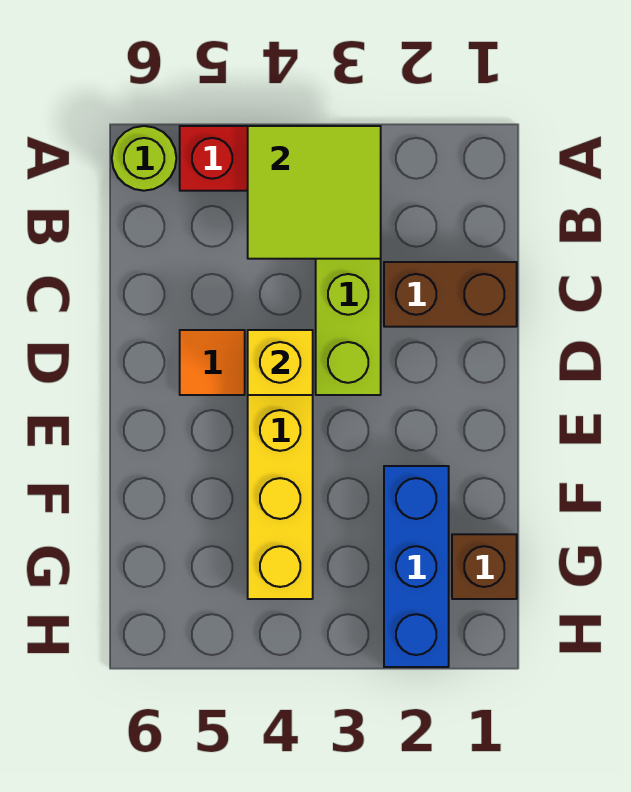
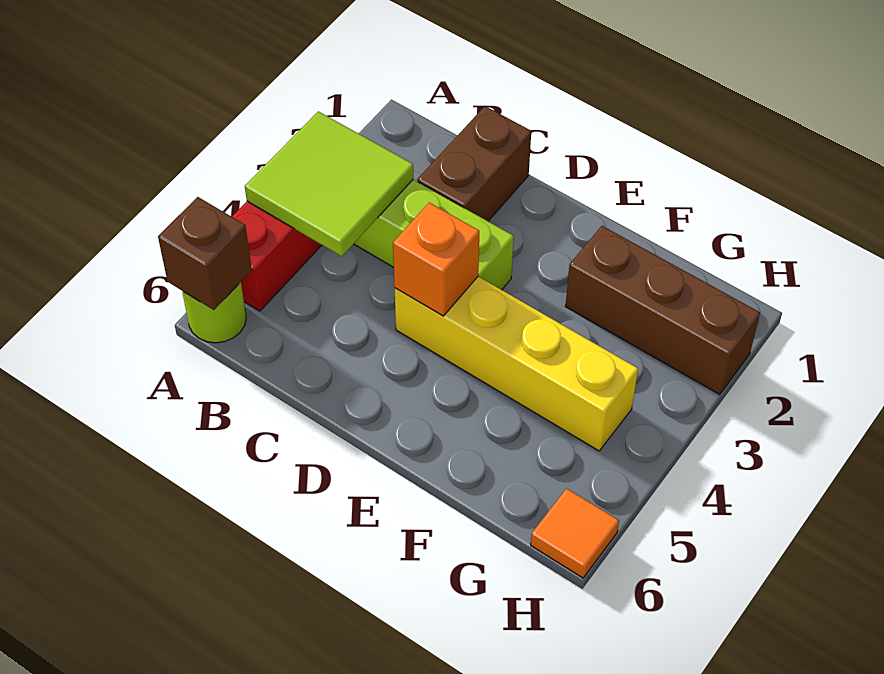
yellow 1x1 brick [248,330,313,395] -> orange 1x1 brick [393,203,479,316]
orange 1x1 tile [180,330,245,395] -> orange 1x1 tile moved to [531,488,619,578]
blue 1x3 brick [384,466,449,667] -> brown 1x3 brick [565,226,760,395]
brown 1x1 brick [452,534,517,599] -> brown 1x1 brick moved to [158,197,252,310]

